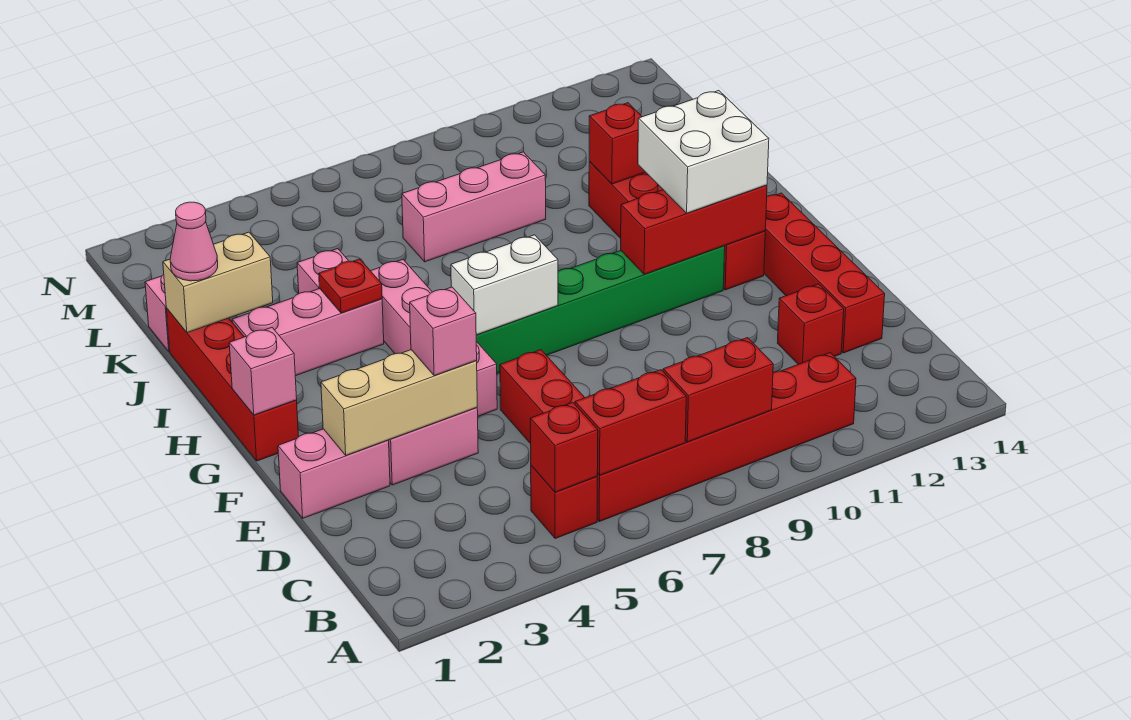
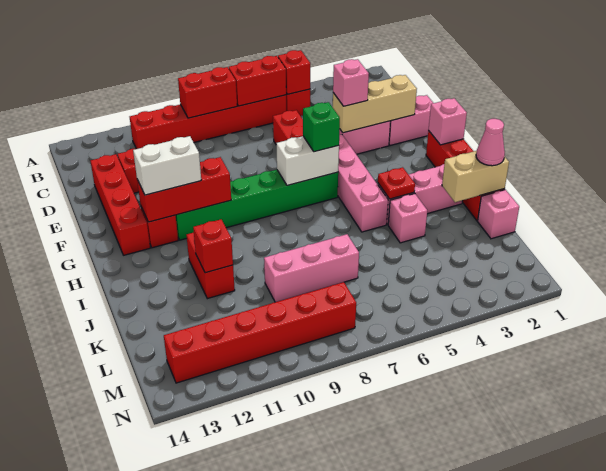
none -> green 1x1 brick [303,102,340,152]
white 2x2 brick [638,91,769,213] -> white 1x2 brick [133,136,201,195]
none -> red 1x6 brick [164,282,356,383]

